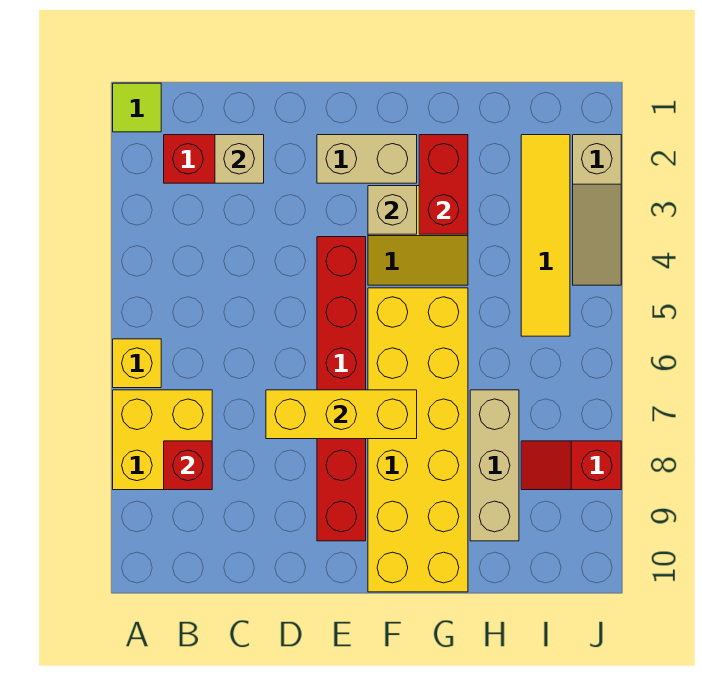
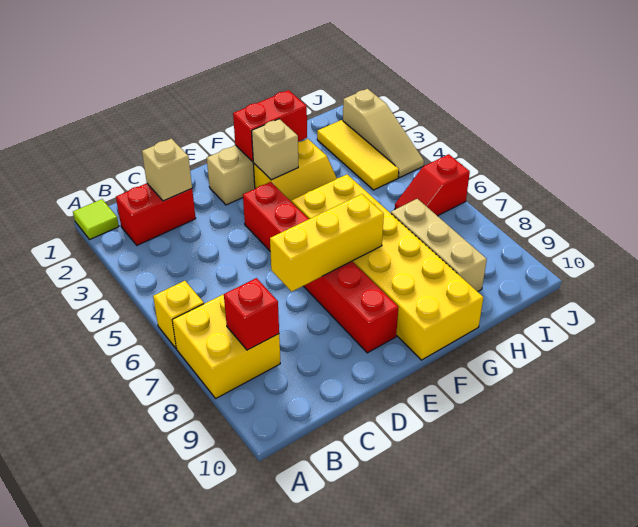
red 1x2 brick [419,135,468,234] -> red 1x2 brick turned to [233,90,307,162]
yellow 1x4 tile [521,135,570,336] -> yellow 1x3 tile [317,120,399,190]
red 1x2 slope [521,441,621,490] -> red 1x2 slope moved to [395,154,470,216]

